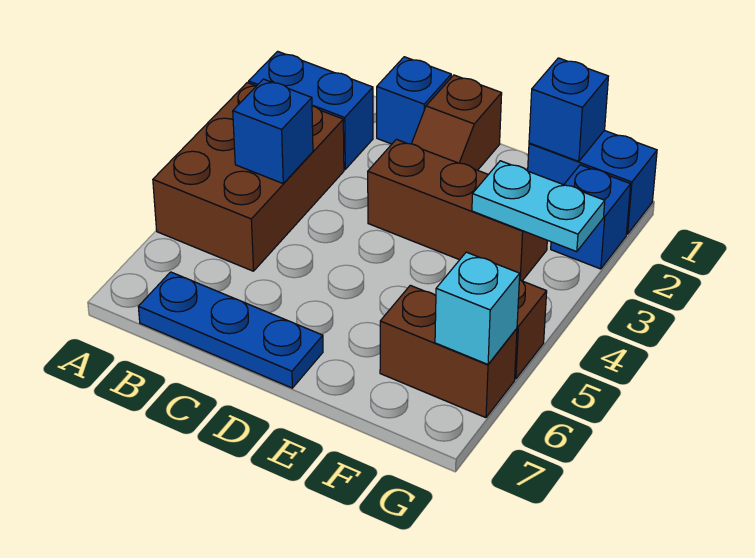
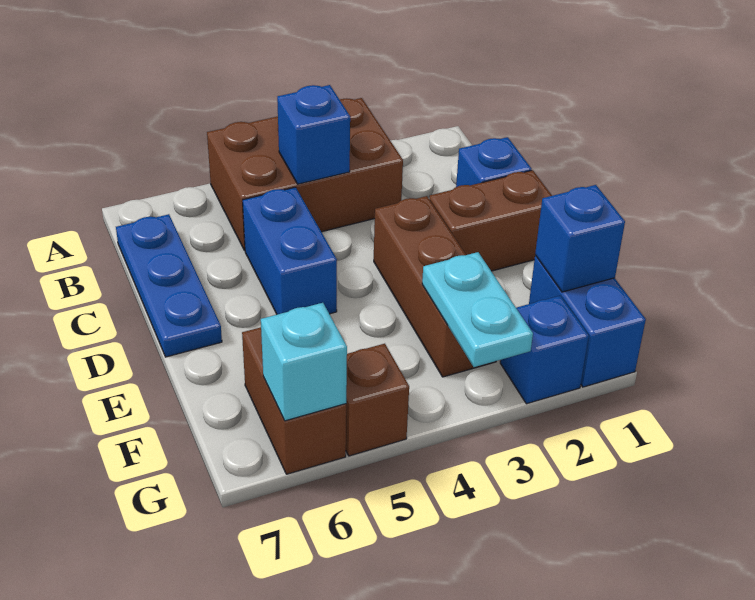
blue 1x2 brick [249,51,373,169] -> blue 1x2 brick moved to [243,187,337,314]
brown 1x2 slope [412,75,502,170] -> brown 1x2 brick [429,170,552,271]

